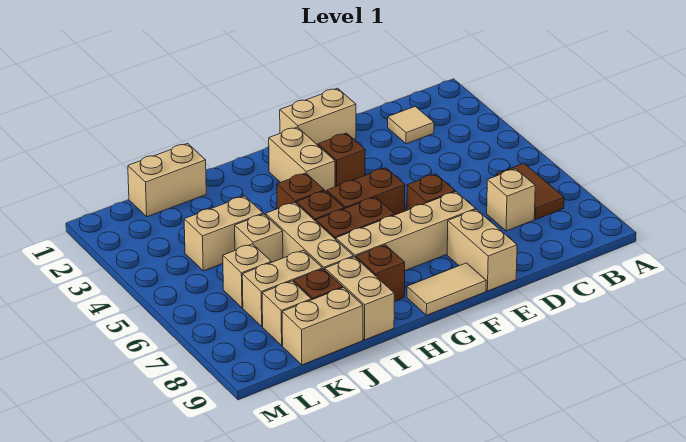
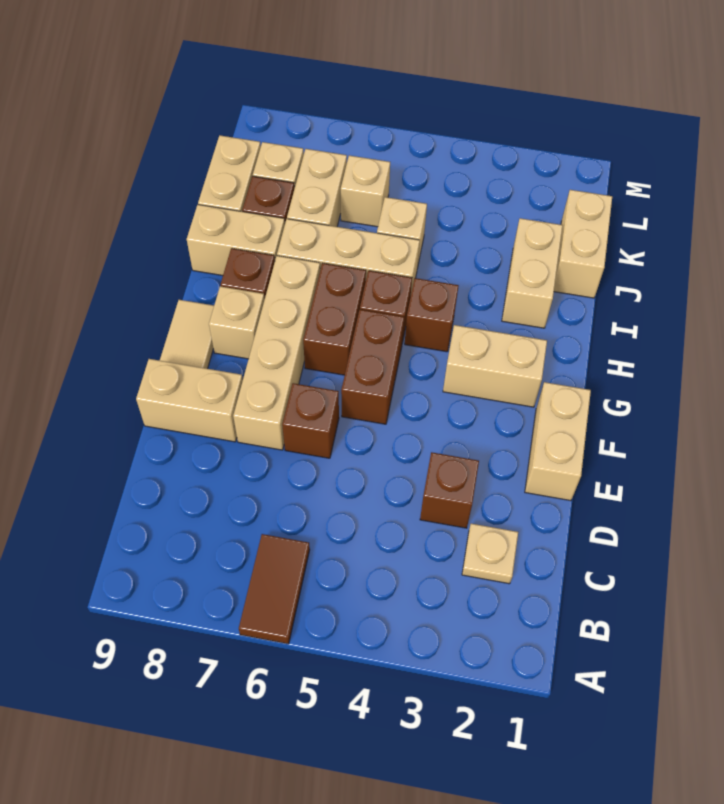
brown 1x2 tile [496,163,564,219] -> brown 1x2 tile turned to [239,534,310,644]
tan 1x1 tile [388,106,434,144] -> tan 1x1 plate [462,524,518,584]
tan 1x1 brick [487,169,535,231] -> tan 1x1 brick moved to [209,286,265,359]
brown 1x1 brick [318,133,365,187] -> brown 1x1 brick moved to [420,452,479,528]
tan 1x2 brick [184,196,263,271] -> tan 1x2 brick moved to [502,218,563,328]

